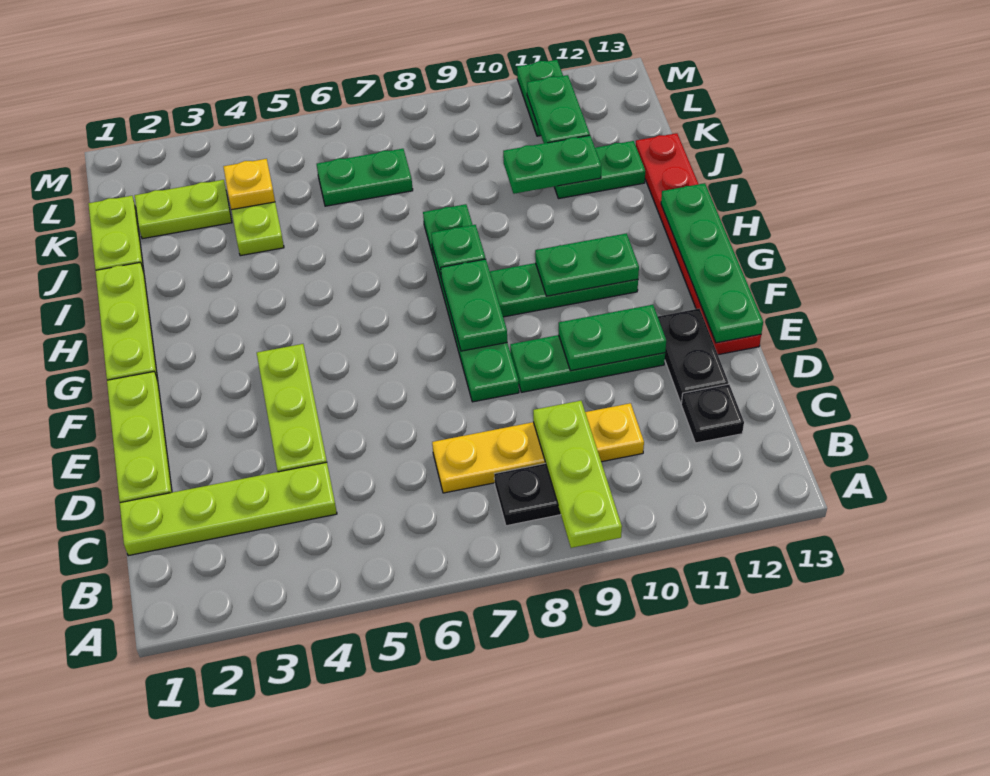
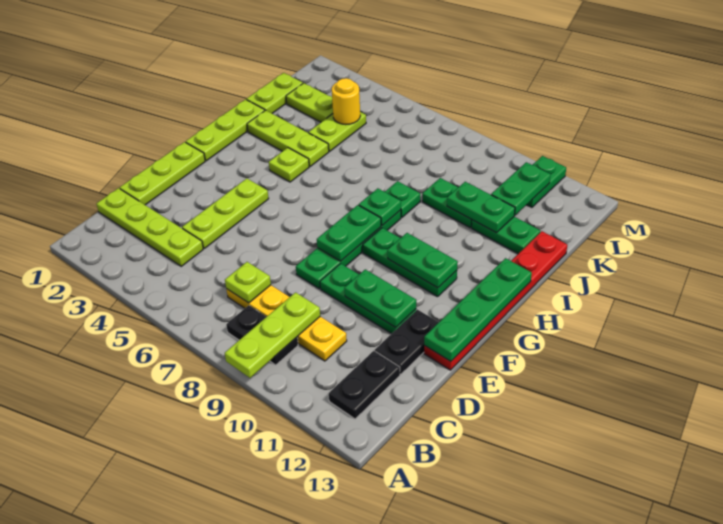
none -> lime 1x1 plate [225,262,271,303]
black 1x1 plate [681,384,744,443] -> black 1x2 plate [329,351,400,419]
none -> lime 1x1 plate [269,148,309,182]
none -> lime 1x3 plate [247,110,329,167]
yellow 1x1 plate [223,159,275,210] -> yellow 1x1 round brick [332,78,360,125]
green 1x2 plate [317,149,413,206] -> green 1x2 plate moved to [422,178,472,228]

